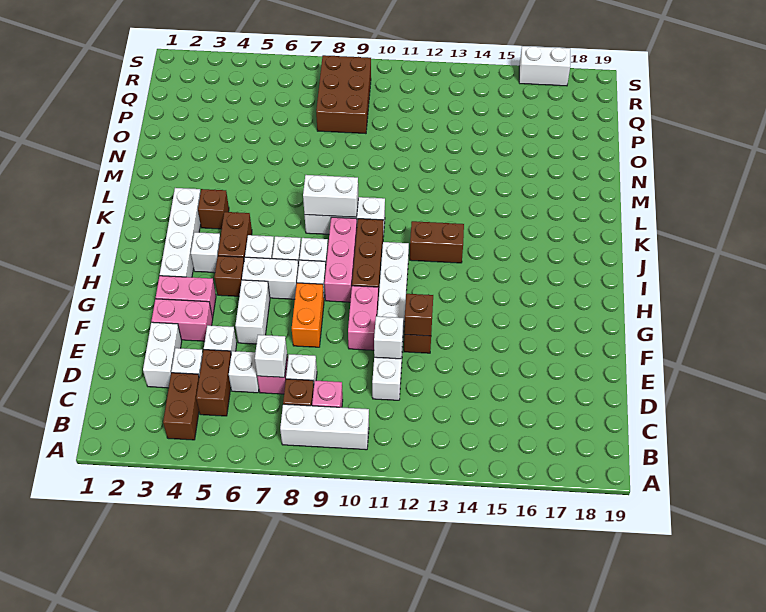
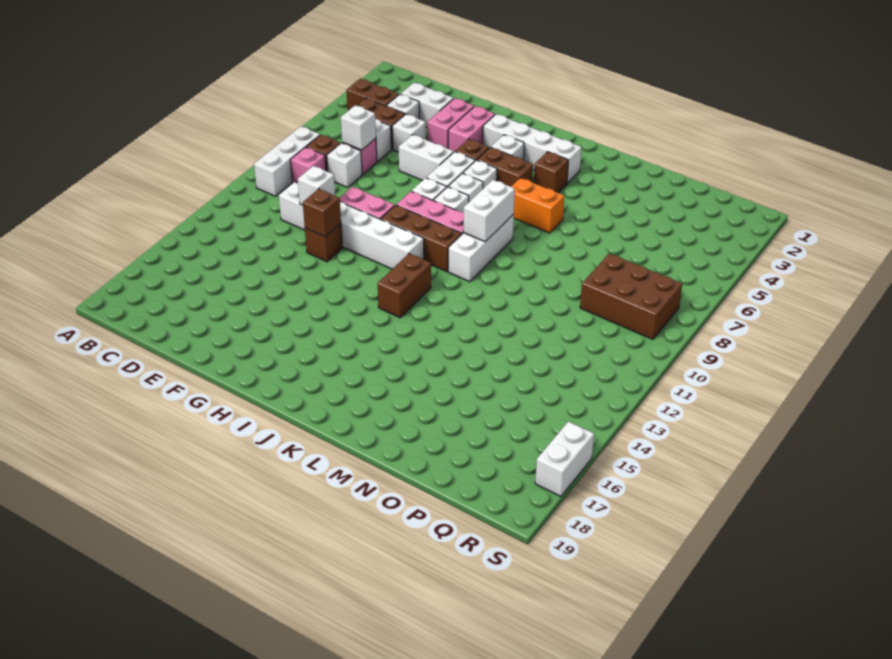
orange 1x2 brick [292,283,324,347] -> orange 1x2 brick moved to [511,178,564,233]

